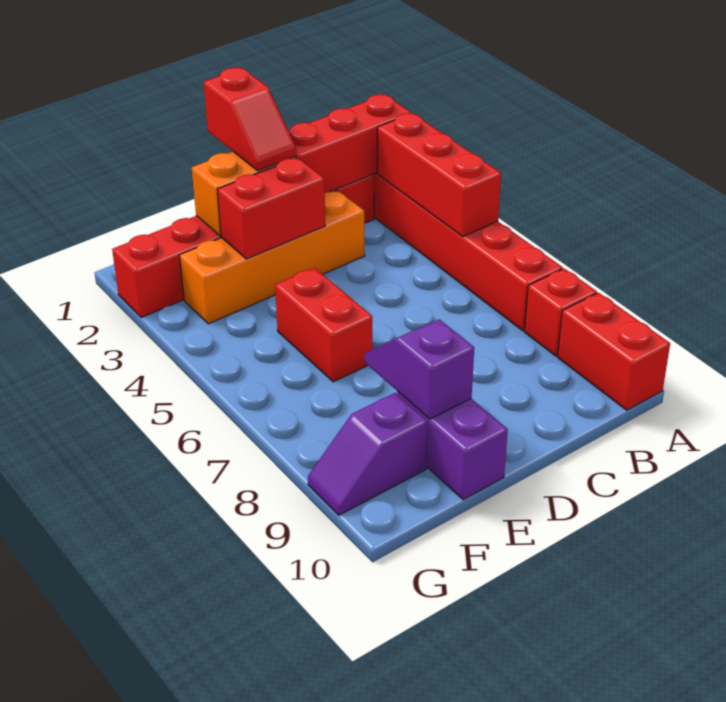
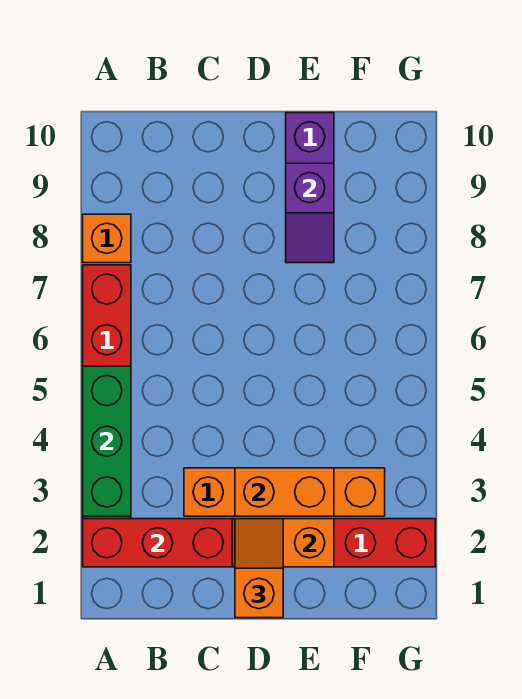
red 1x3 brick [377,113,501,236] -> green 1x3 brick [83,366,131,516]
red 1x1 brick [525,268,597,356] -> orange 1x1 brick [83,214,131,263]
red 1x2 brick [558,293,670,410] -> none
red 1x2 slope [204,68,296,171] -> orange 1x2 slope [235,519,283,618]
red 1x2 brick [217,158,325,259] -> orange 1x2 brick [235,468,334,516]
red 1x2 brick [275,268,373,382] -> none
purple 1x2 slope [308,393,428,515] -> none

